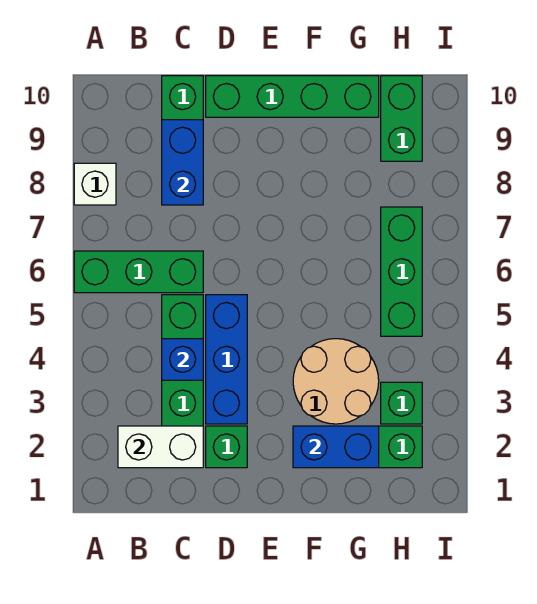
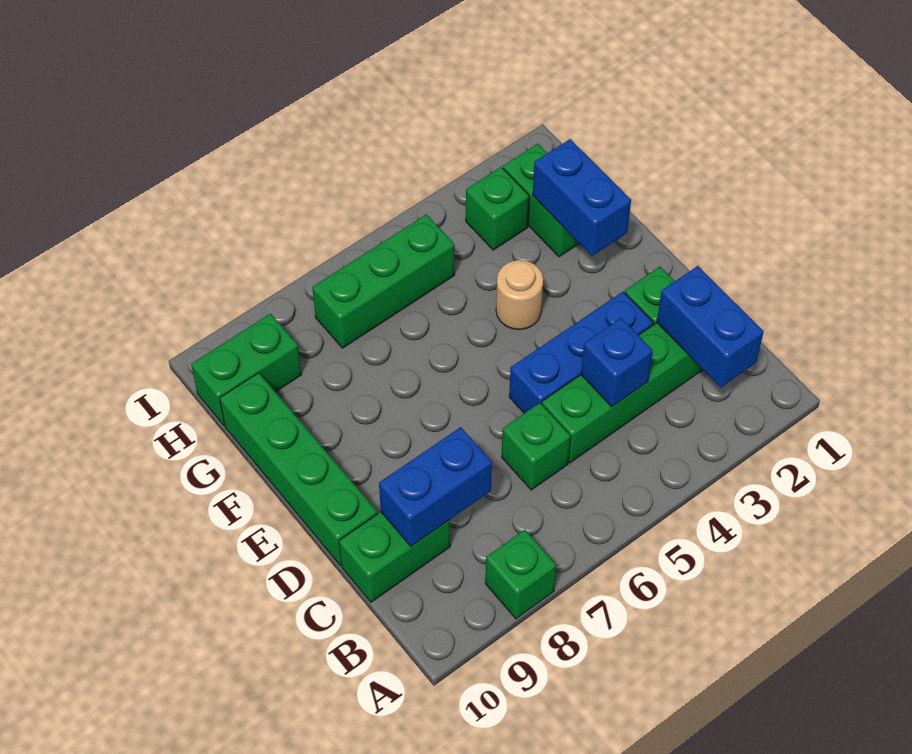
green 1x3 brick [74,251,203,293] -> green 1x1 brick [502,403,571,490]
white 1x1 brick [74,163,116,205] -> green 1x1 brick [485,530,556,619]
white 1x2 brick [118,426,203,468] -> blue 1x2 brick [657,266,764,387]
tan 2x2 round brick [293,339,379,424] -> tan 1x1 round brick [496,260,543,330]

